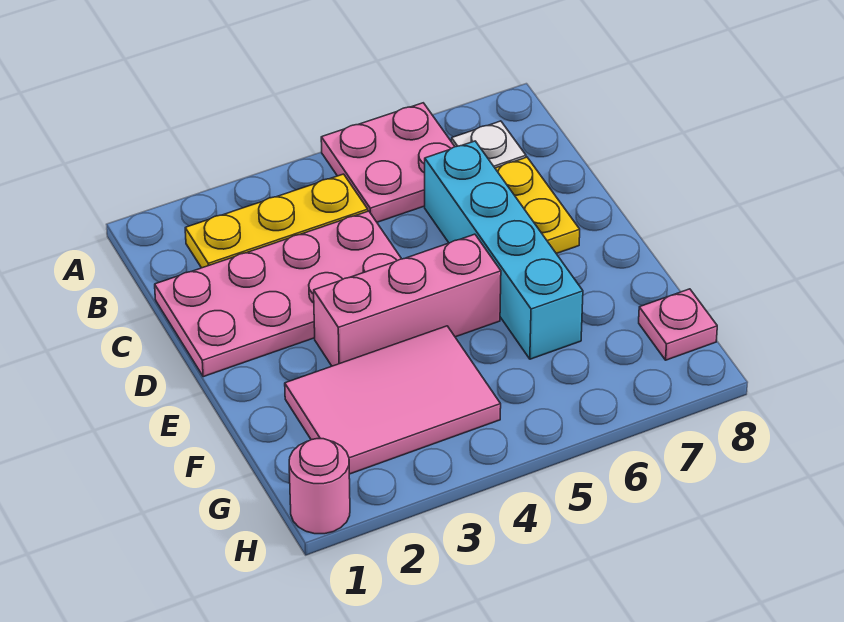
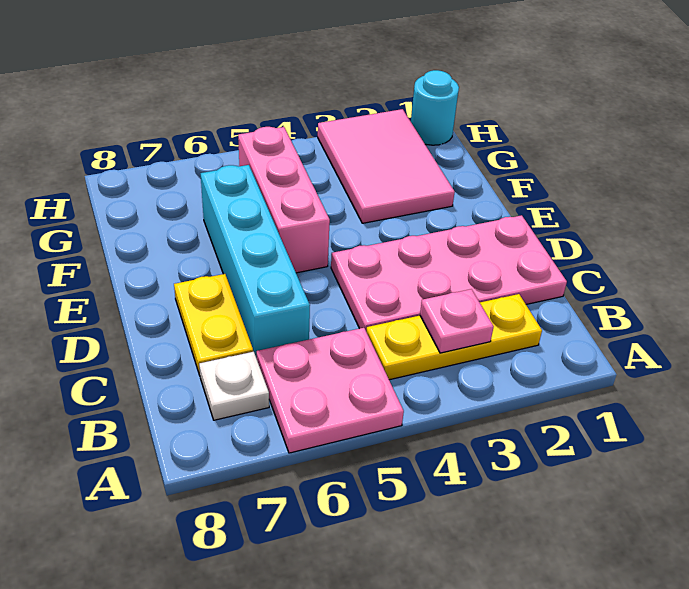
pink 1x3 brick [314,234,501,366] -> pink 1x3 brick turned to [238,127,330,273]
pink 2x3 tile [285,326,501,474] -> pink 2x3 tile turned to [318,109,455,223]
pink 1x1 plate [639,289,717,360] -> pink 1x1 plate moved to [420,289,494,353]
pink 1x1 round brick [289,439,350,534] -> cyan 1x1 round brick [411,70,459,145]

